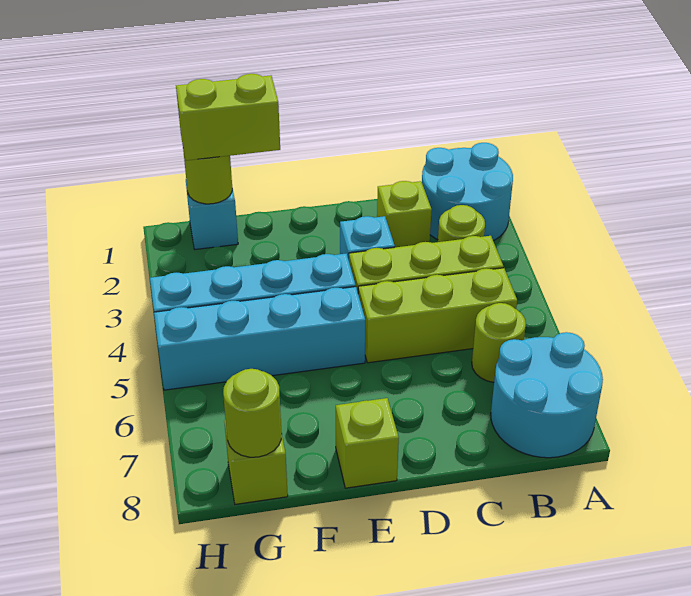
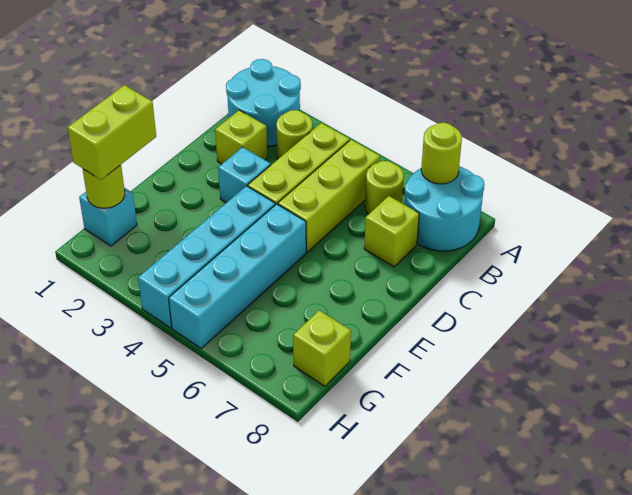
lime 1x1 brick [336,398,399,488] -> lime 1x1 brick moved to [364,196,419,267]
lime 1x1 round brick [223,369,282,457] -> lime 1x1 round brick moved to [421,123,462,184]

